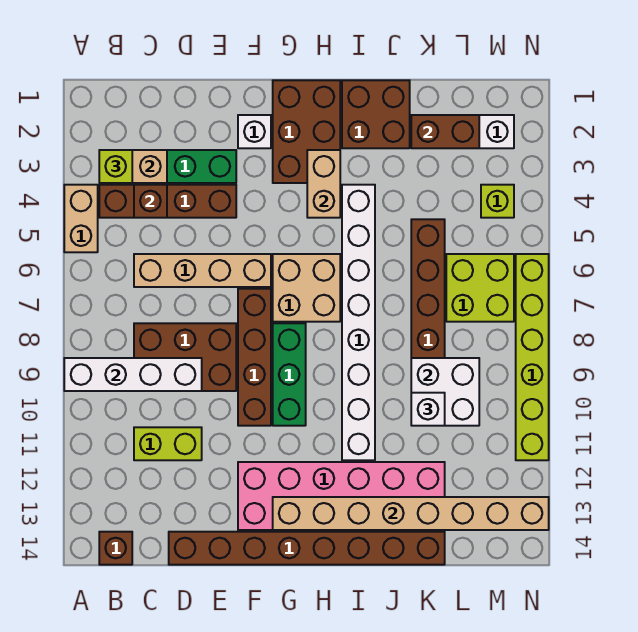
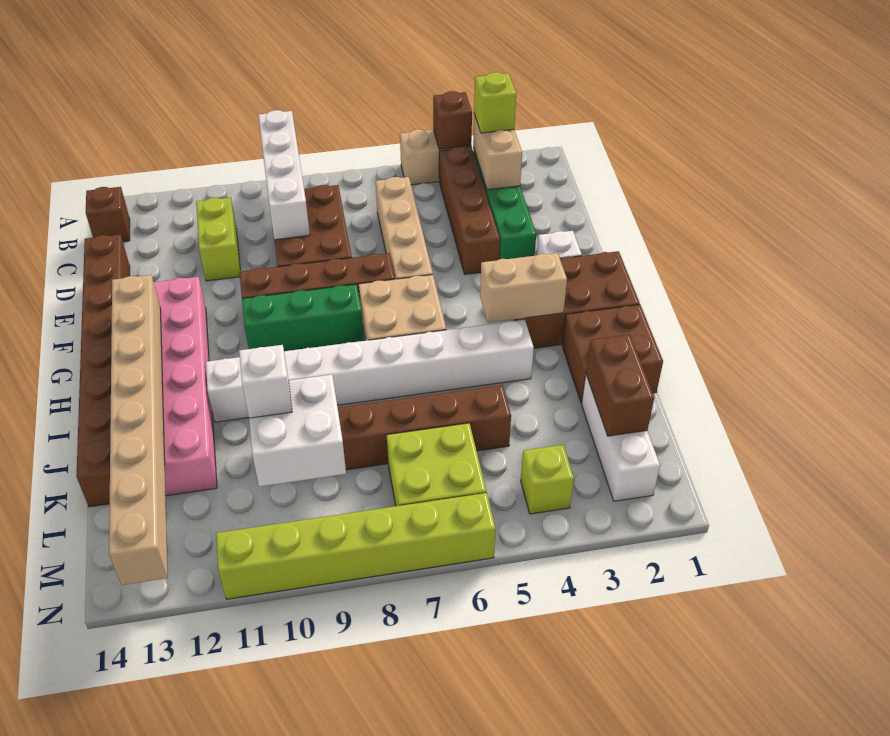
brown 1x1 brick [134,185,167,218] -> brown 1x1 brick moved to [433,91,472,149]

